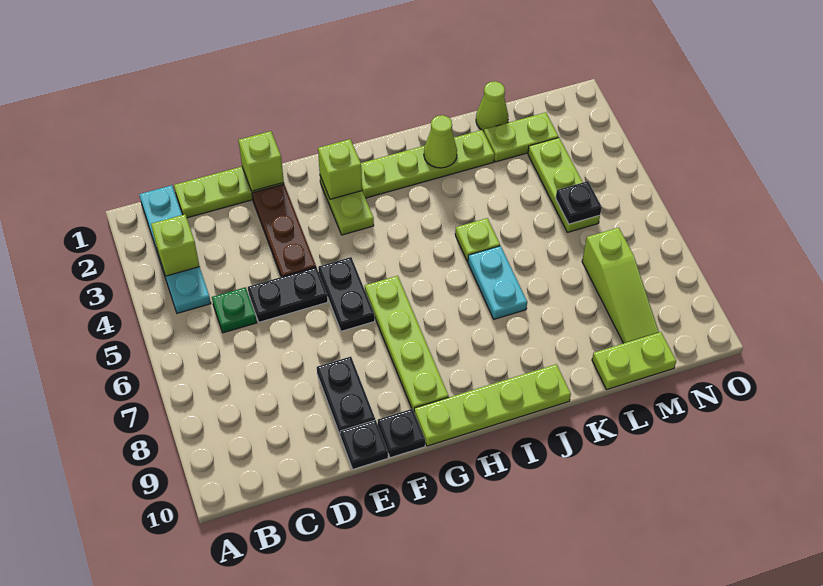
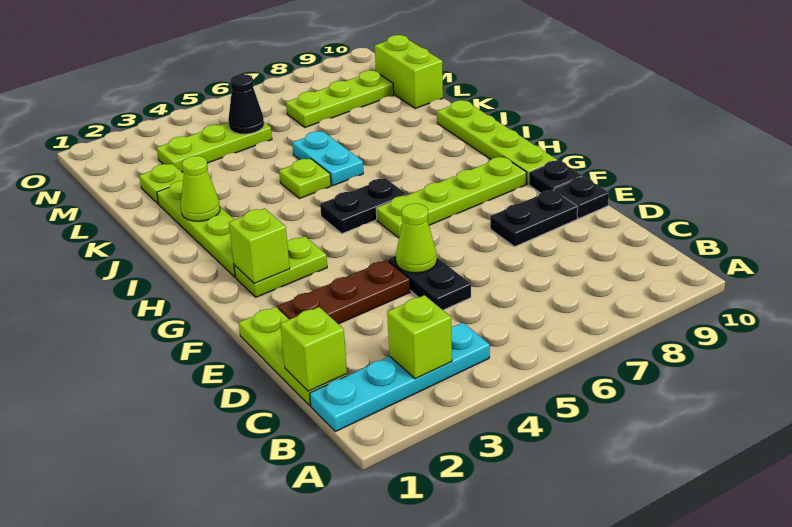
green 1x1 plate [212,287,257,333] -> none
lime 1x1 brick [239,131,284,191] -> lime 1x1 brick moved to [280,307,347,391]
black 1x2 plate [318,257,375,331] -> black 1x2 plate moved to [320,178,407,234]
cyan 1x2 plate [468,246,527,319] -> cyan 1x2 plate turned to [292,131,363,186]
lime 1x1 cone [476,81,508,131] -> lime 1x1 cone moved to [396,204,437,273]
lime 1x2 plate [484,113,559,162] -> lime 1x1 plate [139,164,184,204]
lime 1x2 plate [592,332,676,389] -> lime 1x2 brick [375,35,443,108]
black 1x1 plate [556,181,602,224] -> black 1x1 cone [228,74,264,134]
lime 1x3 slope [582,228,659,343] -> lime 1x3 plate [286,70,394,128]

